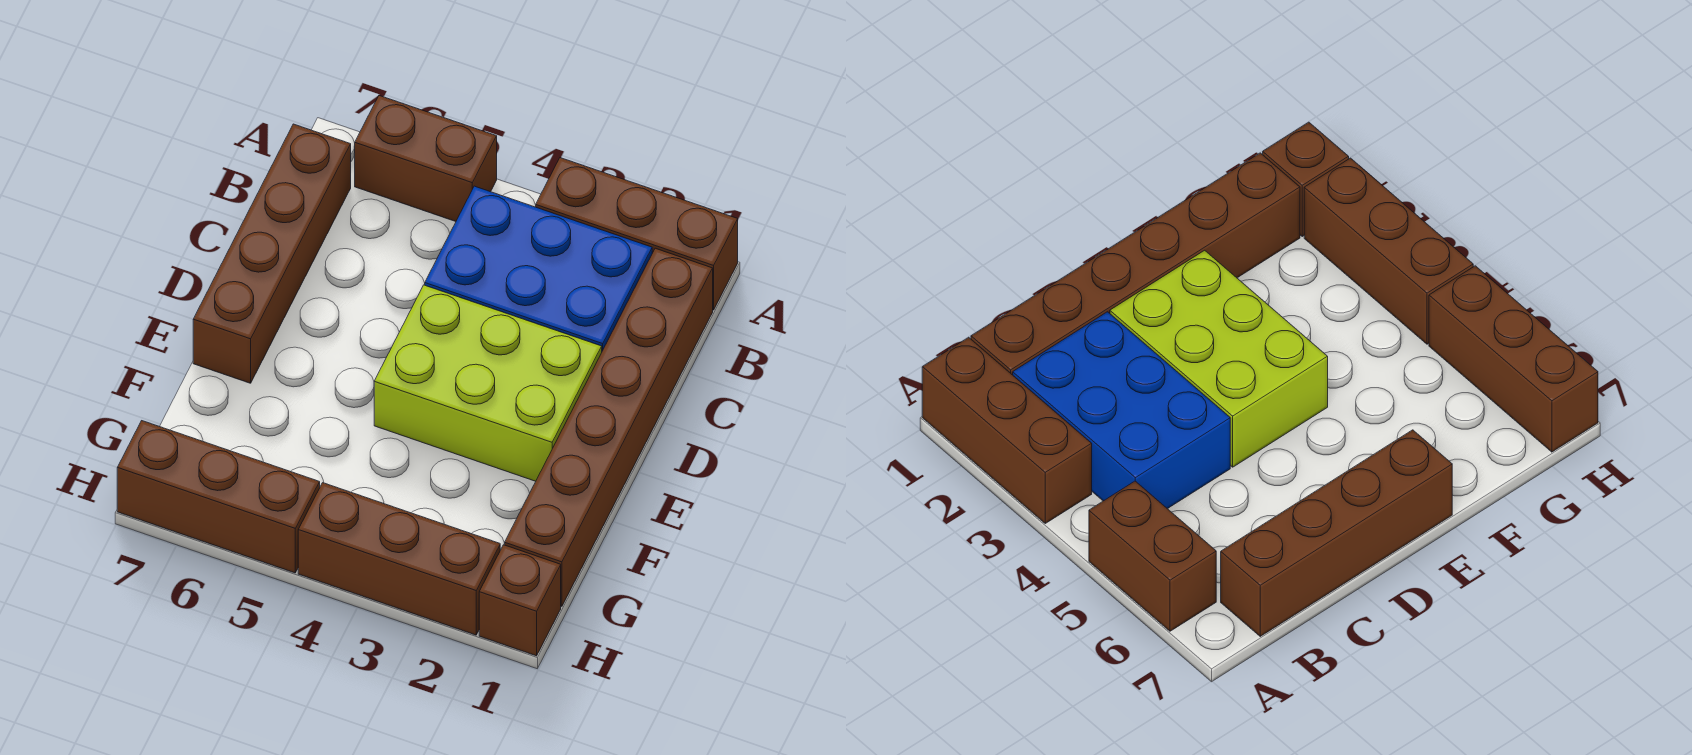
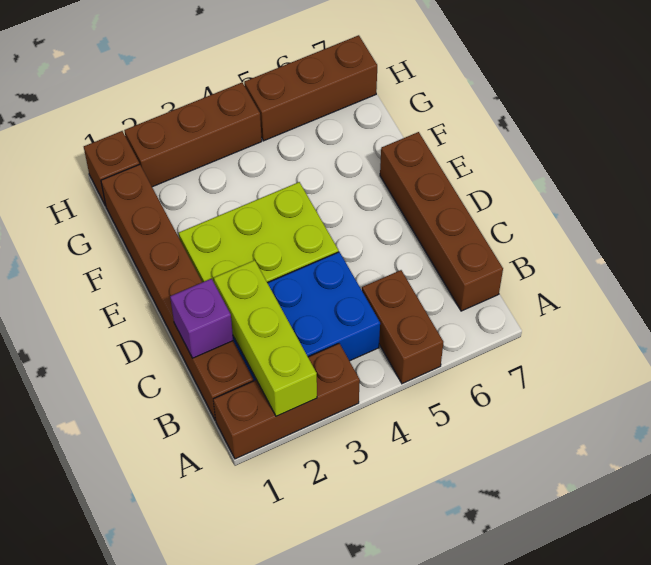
none -> lime 1x3 brick [214,260,317,416]
brown 1x2 brick [355,96,497,222] -> brown 1x2 brick turned to [362,270,443,384]
none -> purple 1x1 brick [170,279,233,358]

